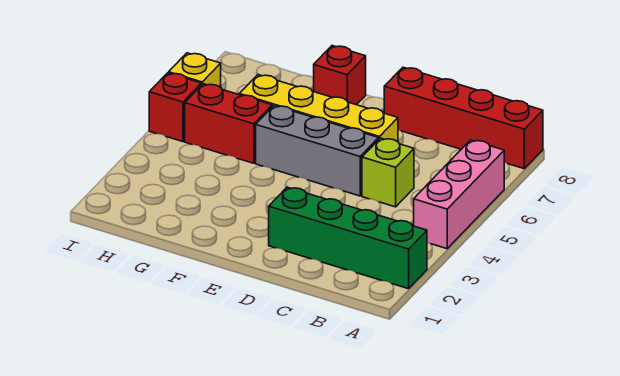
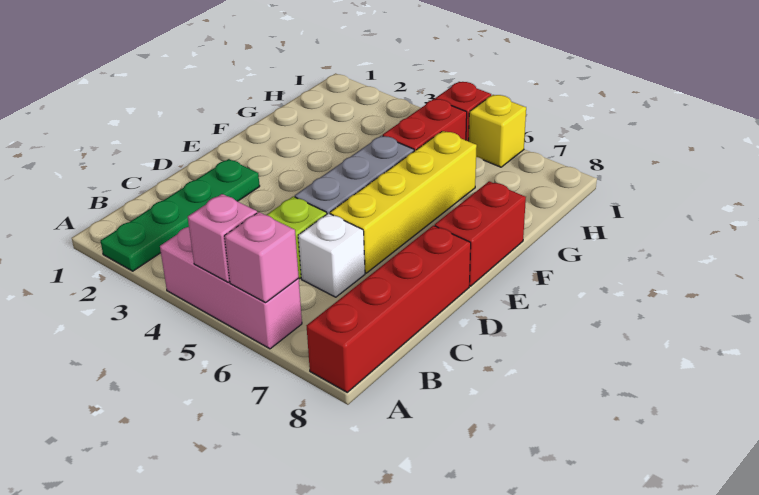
green 1x4 brick [269,187,427,289] -> green 1x4 plate [101,159,260,271]
none -> pink 1x1 brick [188,194,257,282]
none -> pink 1x1 brick [225,212,299,303]
none -> white 1x1 brick [298,213,365,297]
red 1x1 brick [314,46,366,105] -> red 1x2 brick [435,181,526,286]

